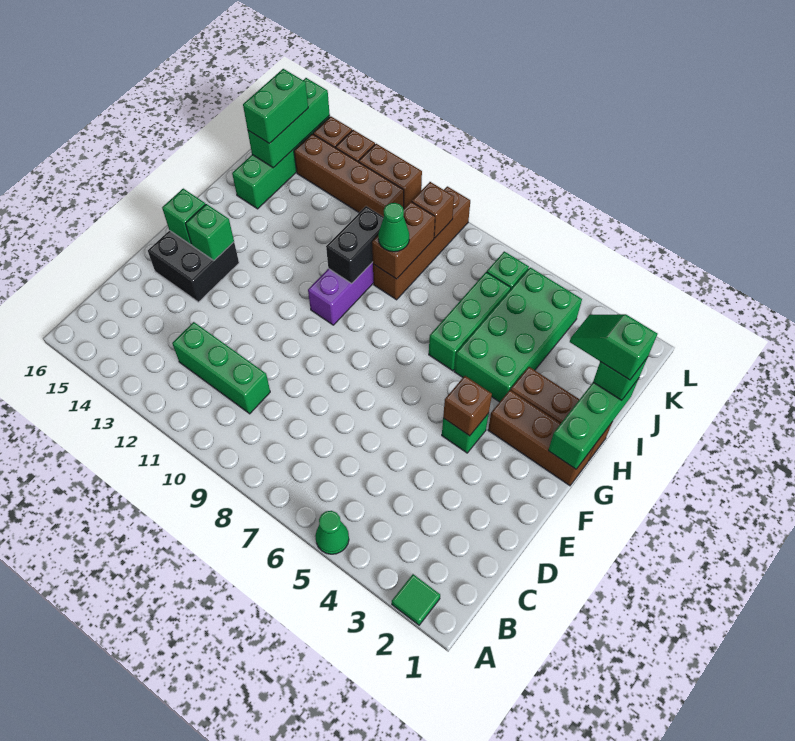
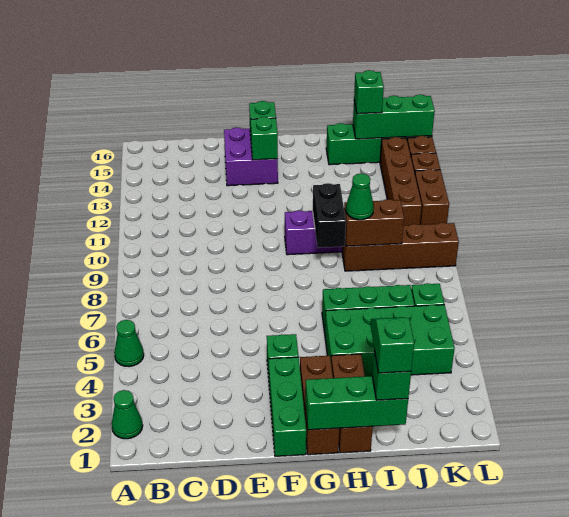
green 1x1 tile [392,574,440,625] -> green 1x1 cone [111,390,143,439]
green 1x3 brick [172,322,270,414] -> green 1x3 brick moved to [269,357,306,456]
black 2x2 brick [148,230,239,302] -> purple 2x2 brick [224,127,278,186]
brown 1x1 brick [443,376,492,436] -> none
black 1x2 brick [326,206,384,283] -> black 1x2 brick turned to [313,183,346,248]
green 1x2 brick [243,69,308,144] -> green 1x1 brick [354,70,384,114]
brown 1x1 brick [412,182,454,238] -> none

